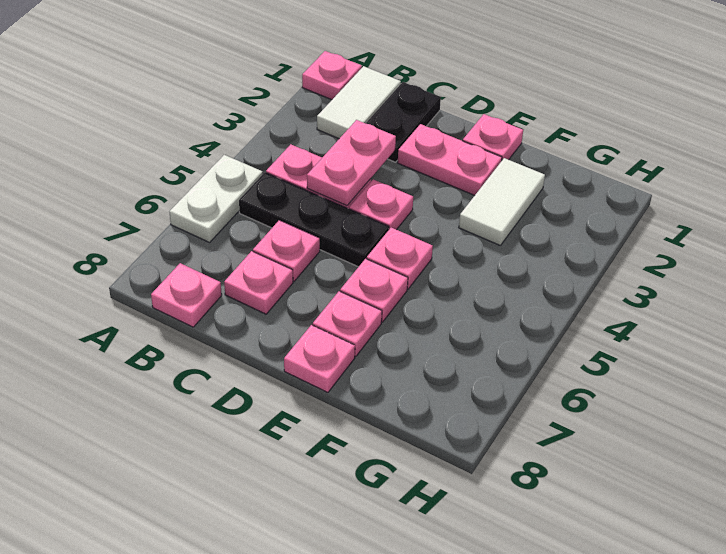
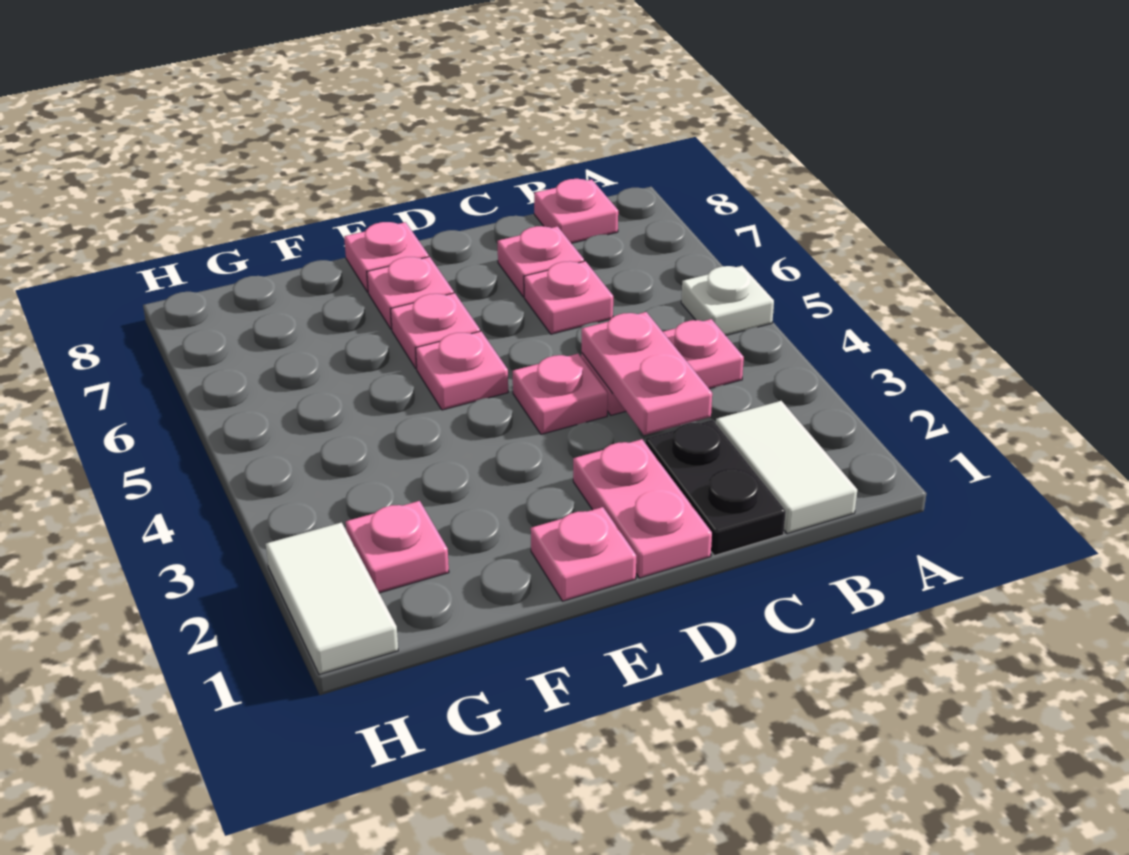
pink 1x1 plate [302,51,362,100] -> pink 1x1 plate moved to [346,501,449,593]
white 1x2 plate [169,155,263,242] -> white 1x1 plate [681,266,774,335]
black 1x3 plate [239,172,389,267] -> none
pink 1x2 plate [398,124,502,196] -> pink 1x2 plate turned to [573,439,712,578]
white 1x2 tile [459,158,545,246] -> white 1x2 tile moved to [266,523,398,675]

